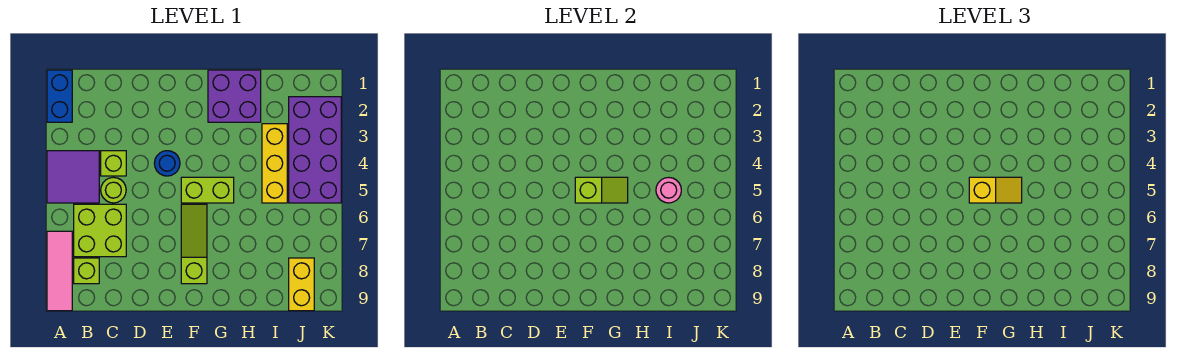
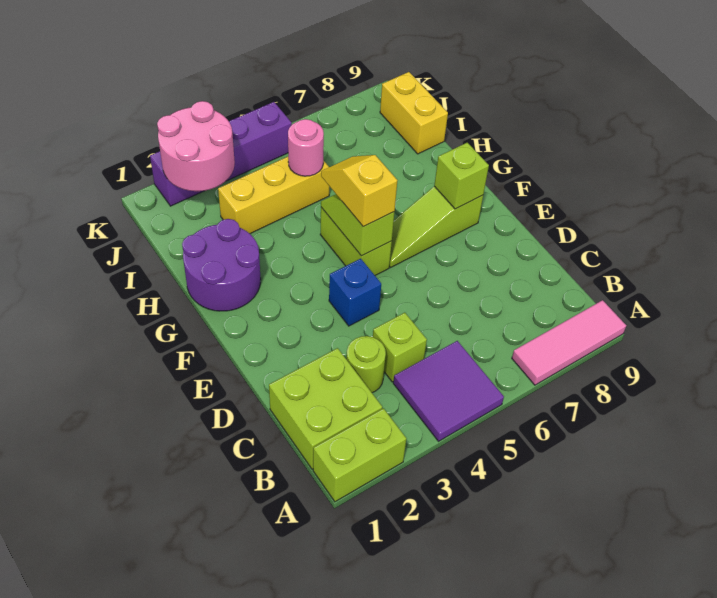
blue 1x2 brick [47,70,72,122] -> lime 1x2 brick [313,408,406,502]
lime 2x2 brick [74,204,126,257] -> lime 2x2 brick moved to [269,348,382,469]
lime 1x1 brick [74,258,99,284] -> lime 1x1 brick moved to [434,143,489,209]
lime 1x1 round brick [101,177,126,203] -> lime 1x1 round brick moved to [346,336,386,393]
blue 1x1 round brick [154,151,180,176] -> blue 1x1 brick [329,259,381,326]
purple 2x2 brick [208,70,261,122] -> purple 2x2 round brick [182,219,261,311]
purple 2x4 brick [289,97,341,203] -> purple 1x4 brick [150,102,292,206]
none -> pink 2x2 round brick [157,101,235,191]
yellow 1x2 brick [289,258,314,311] -> yellow 1x2 brick turned to [380,72,448,154]

